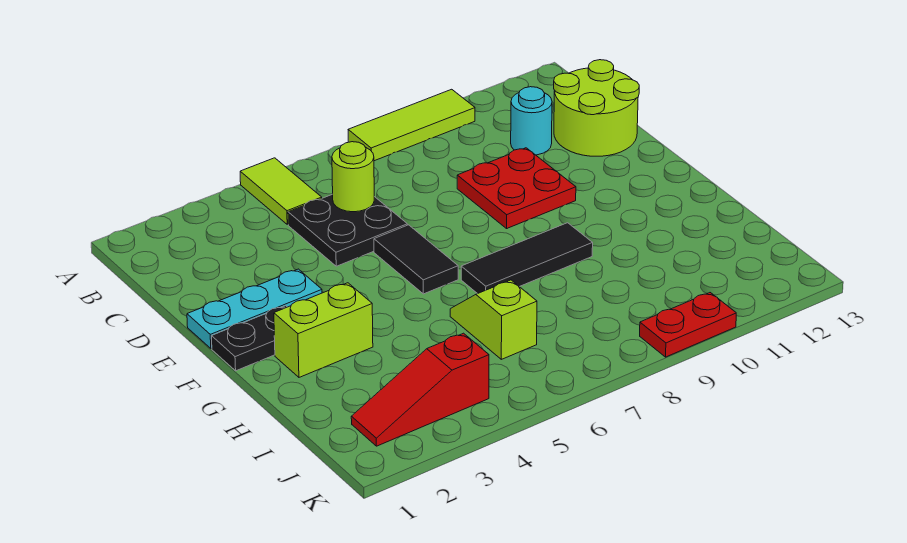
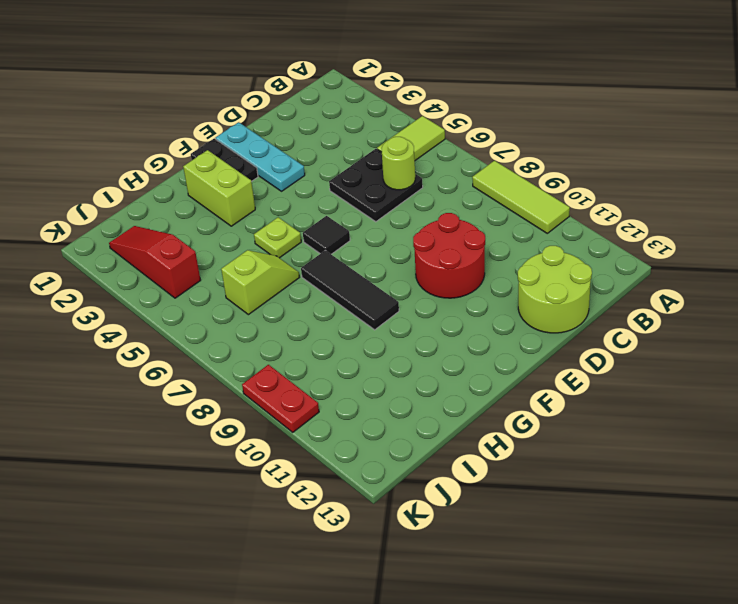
cyan 1x1 round brick [511,87,552,155] -> none
red 2x2 plate [457,148,576,228] -> red 2x2 round brick [413,213,485,298]
black 1x2 tile [374,225,458,294] -> black 1x1 tile [303,216,350,254]
none -> lime 1x1 plate [254,217,301,258]

